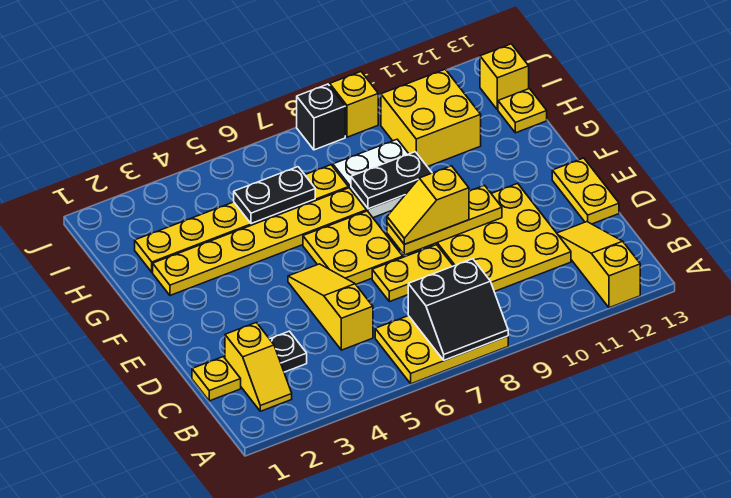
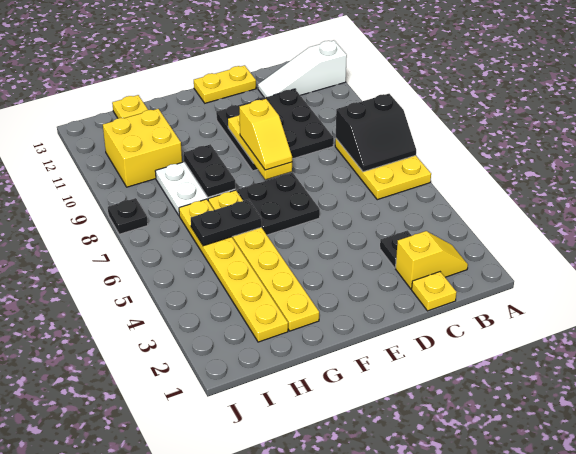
black 2x2 slope [408,259,508,360] -> black 2x2 slope turned to [336,94,416,172]
yellow 1x3 slope [557,222,640,308] -> white 1x3 slope [258,40,347,98]
yellow 1x3 slope [288,264,373,350] -> none
yellow 3x3 plate [431,183,571,292] -> black 3x3 plate [216,89,334,171]
yellow 1x2 plate [372,245,453,302] -> none
yellow 2x2 plate [303,211,403,284] -> black 2x2 plate [237,173,320,235]
black 1x2 plate [234,167,315,224] -> black 1x2 plate turned to [191,200,262,246]
yellow 1x1 brick [480,44,529,110] -> none
black 1x1 brick [297,84,345,150] -> black 1x1 plate [108,198,148,234]
yellow 1x1 brick [330,72,378,137] -> none

